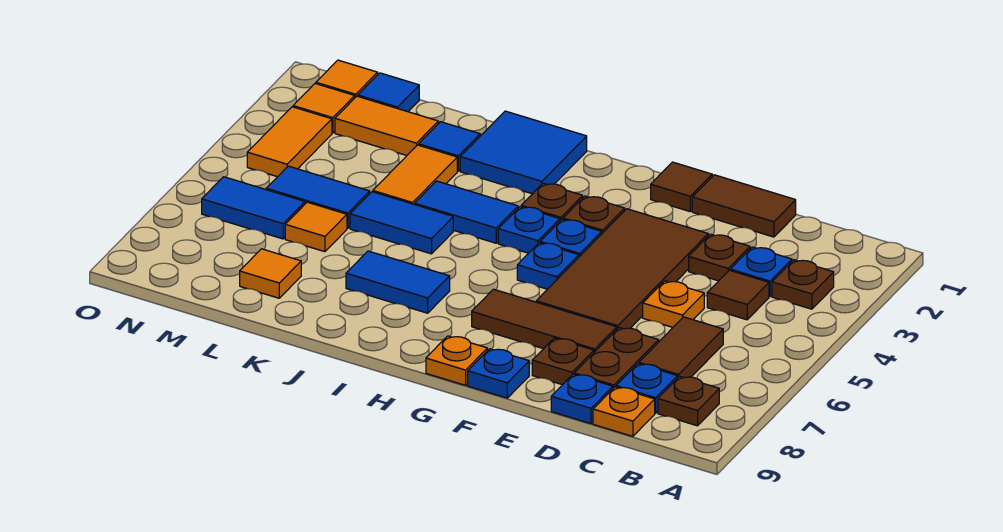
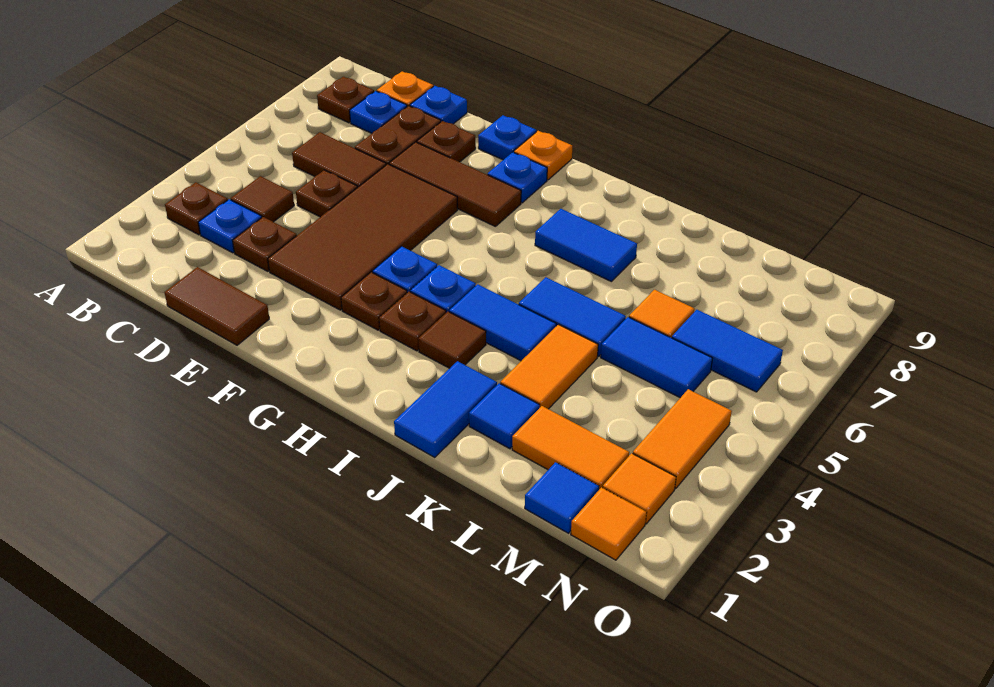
brown 1x2 tile [639,317,723,378] -> brown 1x2 tile turned to [292,132,386,188]
orange 1x1 plate [643,281,704,327] -> brown 1x1 plate [296,170,357,217]
brown 1x1 tile [651,162,712,211] -> brown 1x1 tile moved to [418,312,486,368]
blue 1x1 plate [517,243,579,289] -> blue 1x1 plate moved to [488,152,547,203]
blue 2x2 tile [460,111,587,194] -> blue 1x2 tile [394,361,497,458]
orange 1x1 tile [240,249,301,298] -> none

